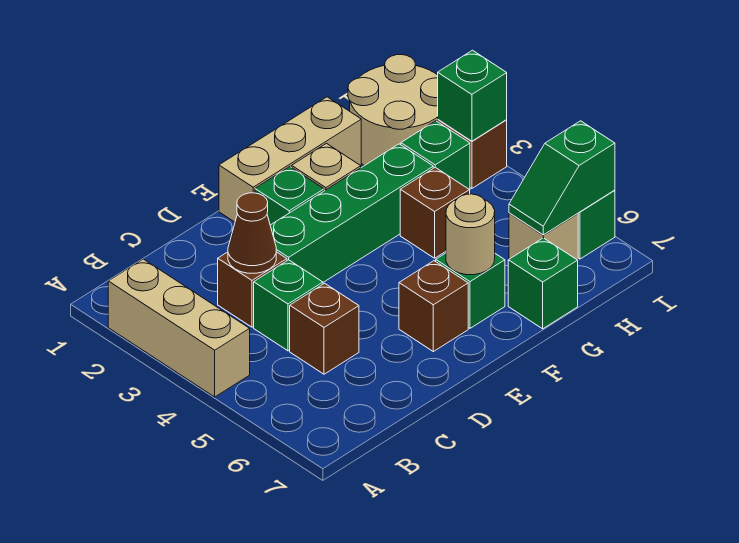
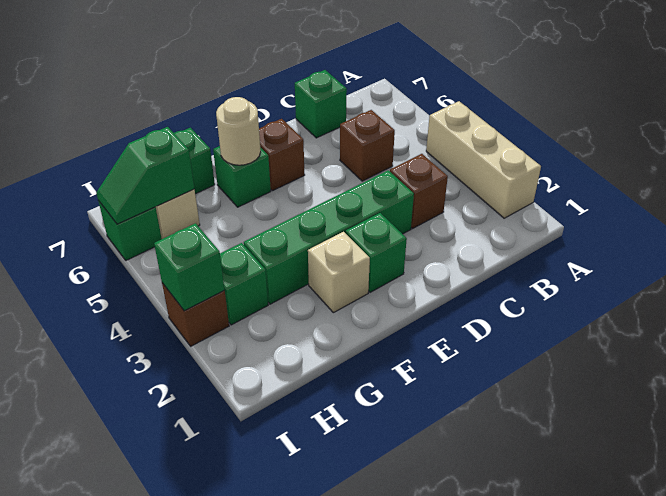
brown 1x1 cone [228,193,276,273] -> none
green 1x1 brick [254,260,323,351] -> green 1x1 brick moved to [295,70,347,138]
tan 1x3 brick [219,97,361,222] -> none
brown 1x1 brick [400,167,470,258] -> none
tan 2x2 round brick [348,55,438,166] -> none
green 1x2 slope [509,121,615,235] -> green 1x2 slope turned to [96,127,194,224]

